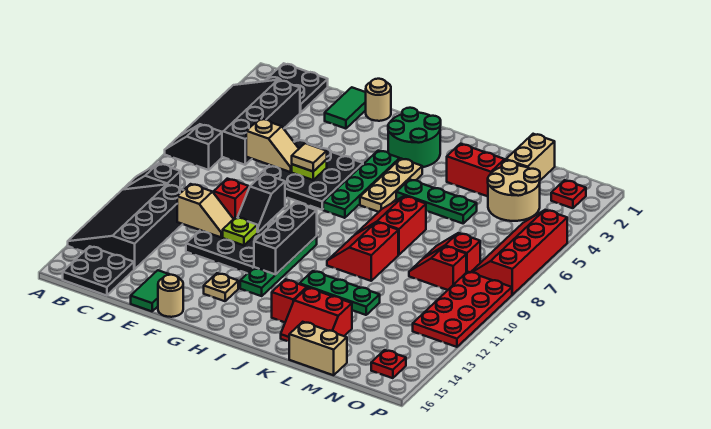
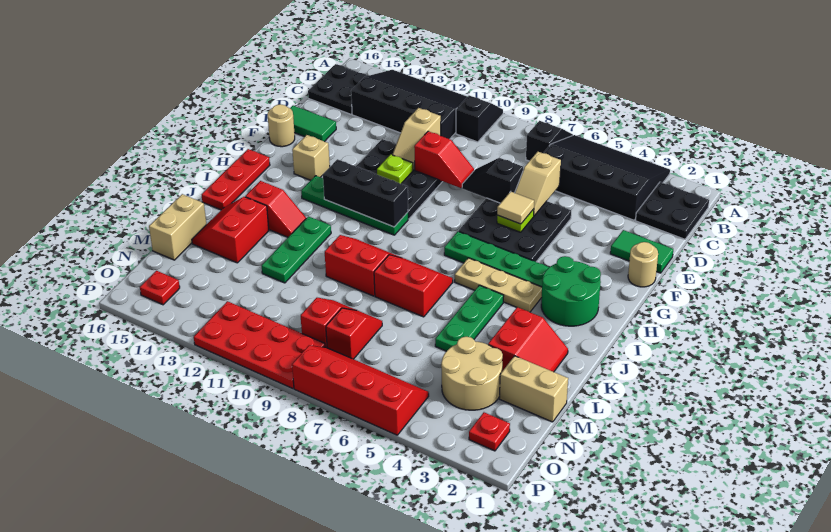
black 1x2 slope [237,174,285,232] -> black 1x2 slope moved to [462,158,523,203]
tan 1x1 plate [204,273,238,301] -> tan 1x1 brick [292,135,330,180]
none -> red 1x3 plate [202,149,270,210]

